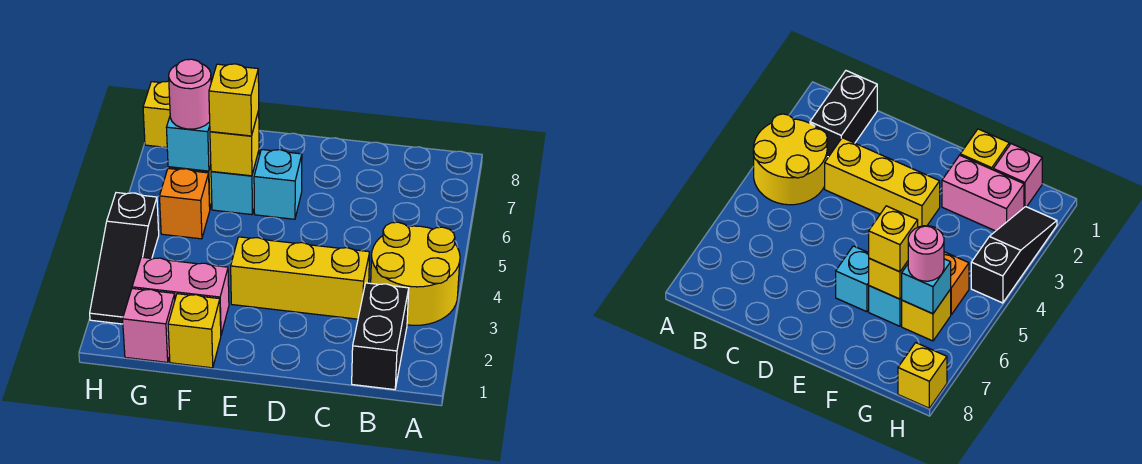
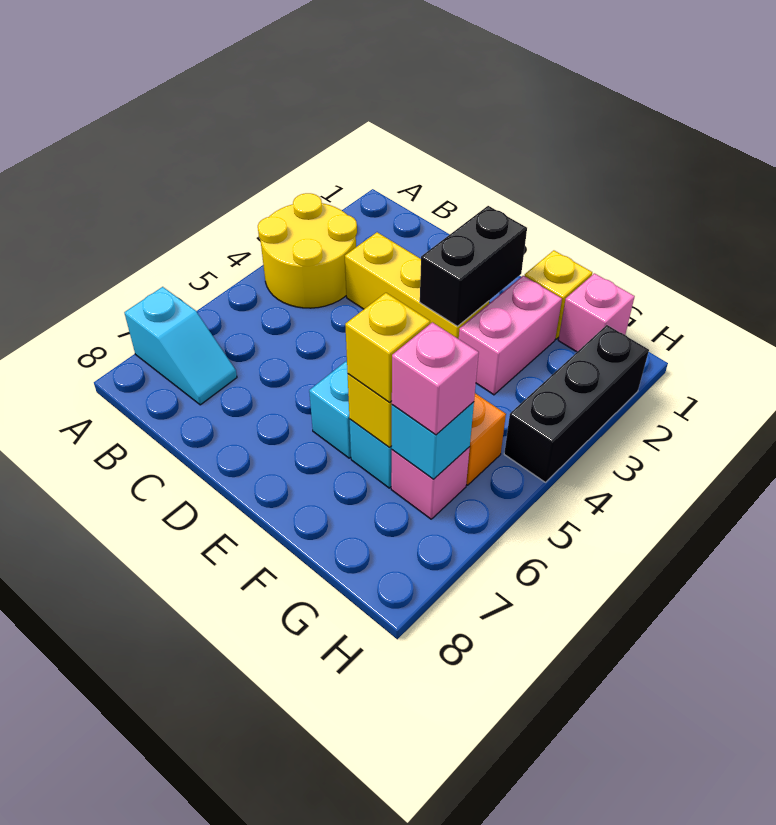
none -> cyan 1x2 slope [124,287,237,405]
black 1x2 brick [352,283,409,390] -> black 1x2 brick moved to [420,206,527,327]
pink 1x2 brick [132,257,229,334] -> pink 1x2 brick turned to [459,276,562,395]
yellow 1x1 brick [902,289,951,341] -> pink 1x1 brick [391,447,470,519]
pink 1x1 round brick [169,59,211,129] -> pink 1x1 brick [392,322,479,435]
black 1x3 slope [90,193,159,324] -> black 1x3 brick [504,325,649,482]
yellow 1x1 brick [143,81,170,147] -> none

